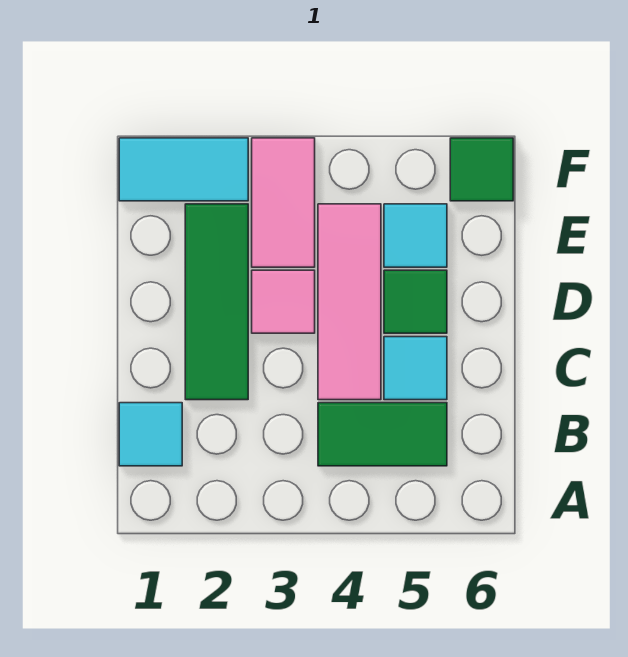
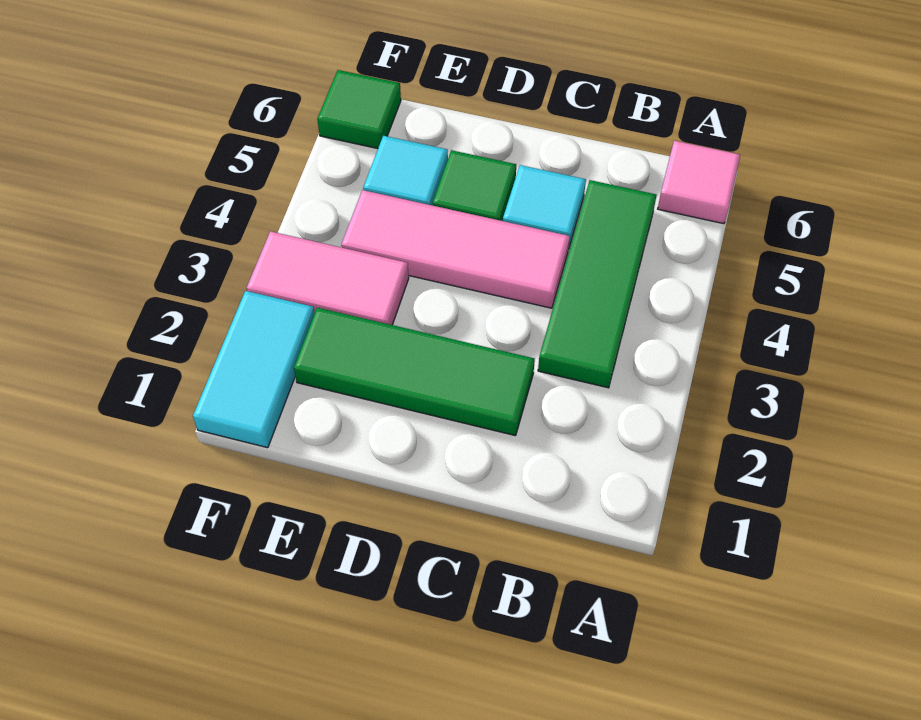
cyan 1x1 tile [119,403,182,466] -> none
green 1x2 tile [318,403,447,466] -> green 1x3 tile [538,180,657,388]
pink 1x1 tile [252,270,315,333] -> pink 1x1 tile moved to [658,141,740,224]

